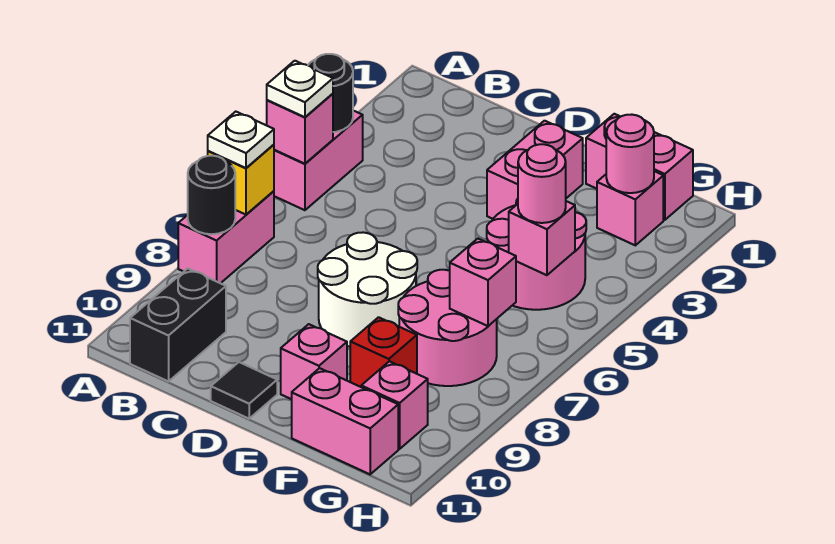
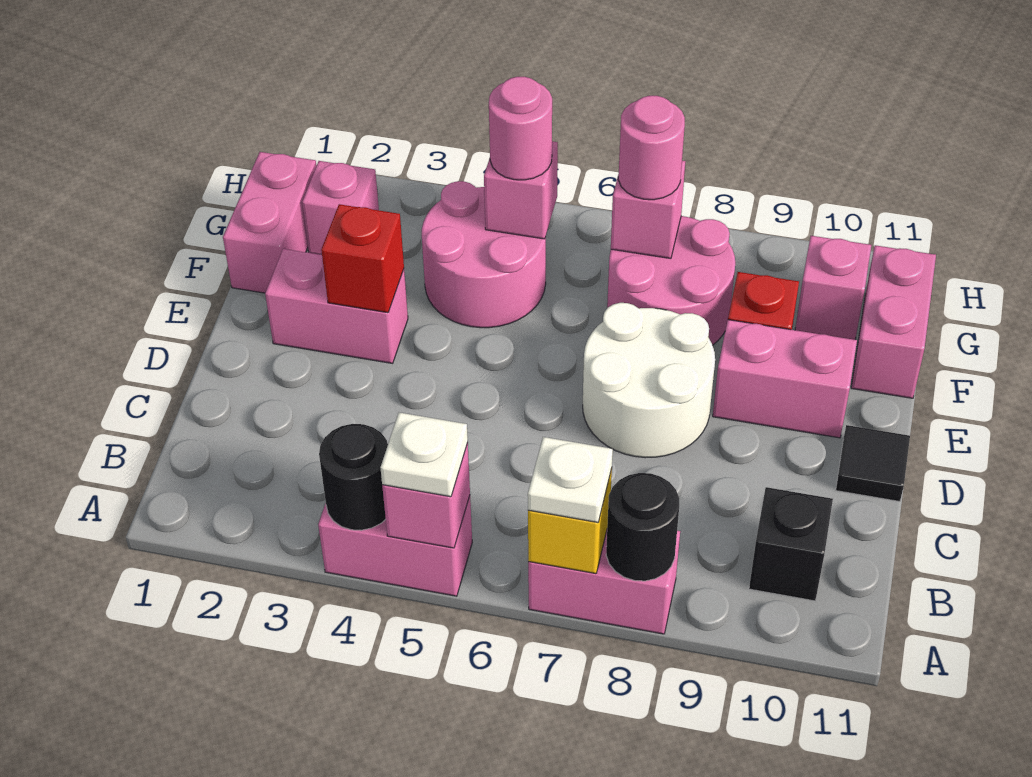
black 1x2 brick [130,268,226,382] -> black 1x1 brick [749,487,833,601]
none -> red 1x1 brick [321,204,404,313]
pink 1x1 brick [281,324,347,399] -> pink 1x2 brick [713,320,857,438]
pink 1x1 round brick [606,115,654,193] -> pink 1x1 round brick moved to [618,96,685,200]

